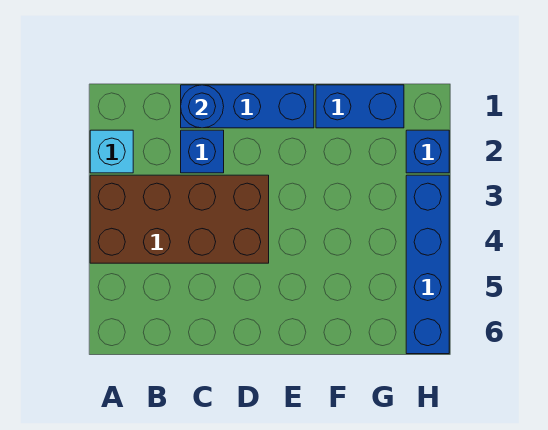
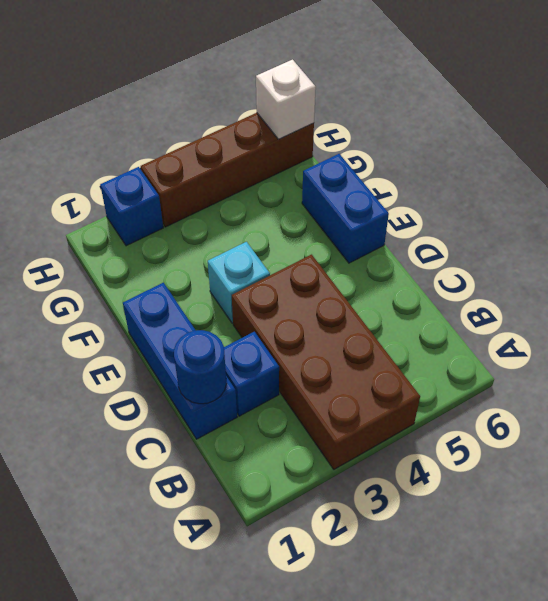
cyan 1x1 brick [90,130,133,173] -> cyan 1x1 brick moved to [208,242,270,323]
blue 1x2 brick [316,85,404,128] -> blue 1x2 brick moved to [302,154,389,263]
blue 1x4 brick [406,175,449,354] -> brown 1x4 brick [141,113,314,227]
none -> white 1x1 brick [256,60,316,139]

